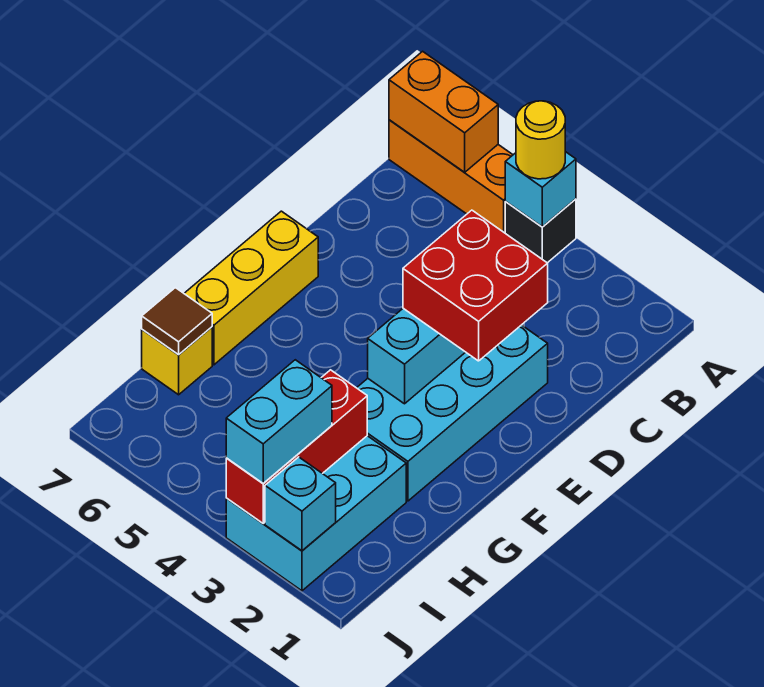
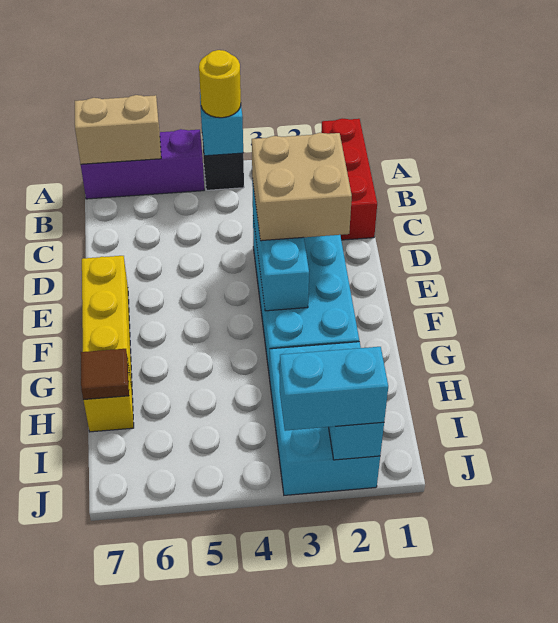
orange 1x3 brick [389,120,513,233] -> purple 1x3 brick [81,129,204,199]
orange 1x2 brick [389,51,498,172] -> tan 1x2 brick [75,95,161,164]
red 2x2 brick [403,210,548,361] -> tan 2x2 brick [252,133,352,241]
red 1x3 brick [226,370,367,523] -> red 1x3 brick moved to [321,118,377,240]
cyan 1x2 brick [226,360,332,483] -> cyan 1x2 brick turned to [280,347,388,431]

